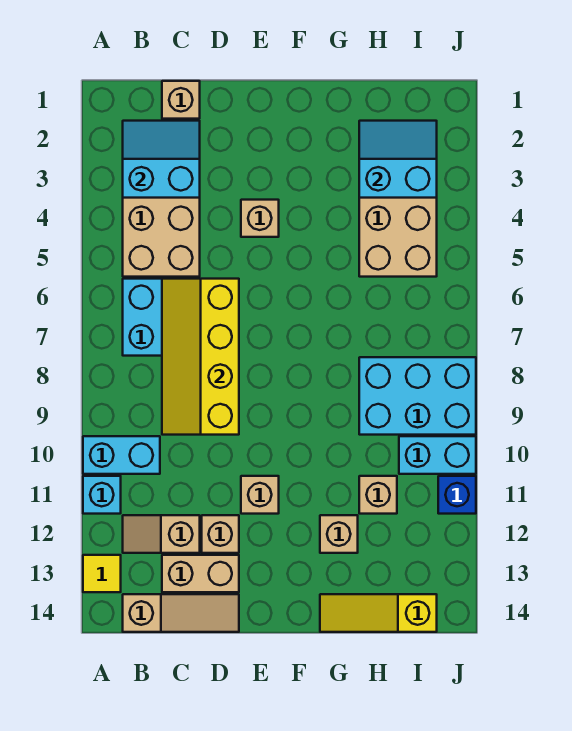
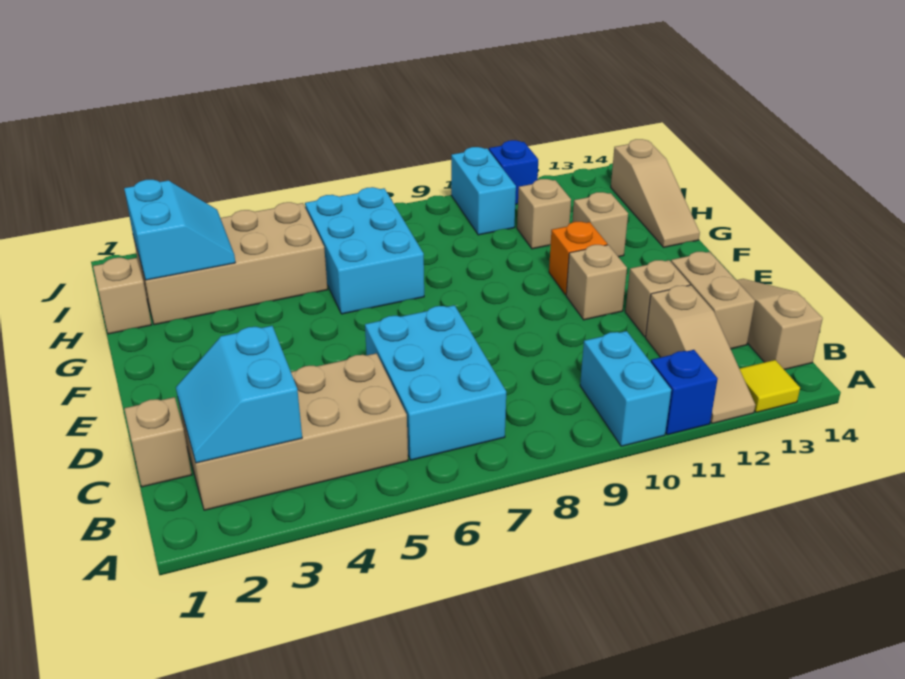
cyan 1x1 brick [83,476,121,514] -> blue 1x1 brick [651,350,718,435]
tan 1x2 slope [123,515,200,553] -> tan 1x3 slope [646,285,755,424]
yellow 2x4 slope [162,279,239,435] -> none
tan 1x1 brick [241,200,279,237] -> tan 1x1 brick moved to [93,258,152,334]
none -> orange 1x1 brick [549,222,607,295]
yellow 1x3 slope [320,594,437,632] -> tan 1x3 slope [611,139,700,247]
cyan 2x2 slope [359,121,437,198] -> cyan 2x2 slope turned to [124,180,235,280]
cyan 2x3 brick [359,357,476,435] -> cyan 2x3 brick moved to [305,187,424,314]

